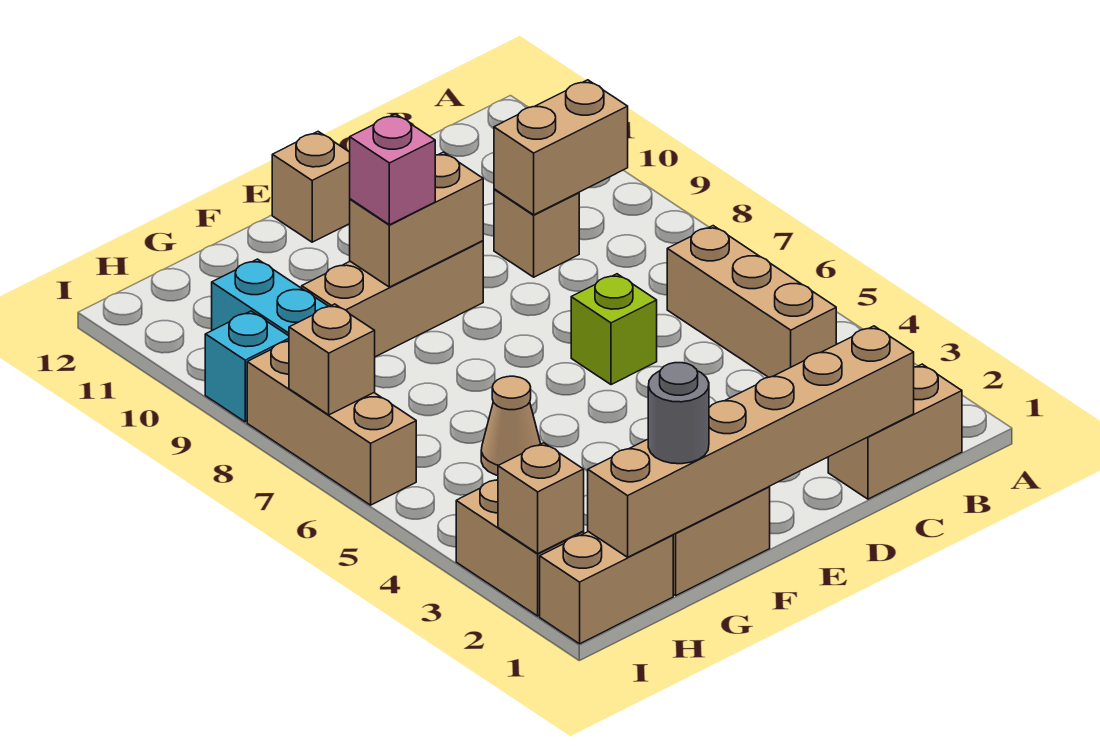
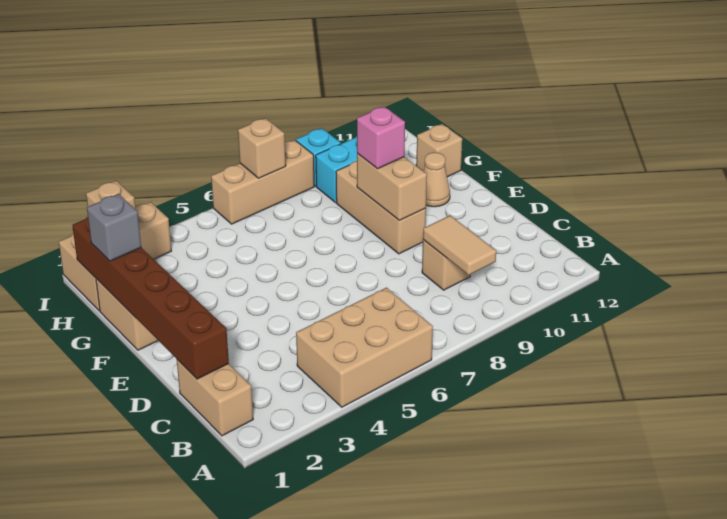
tan 1x3 brick [667,226,836,377] -> tan 2x3 brick [296,288,433,407]
tan 1x2 brick [494,80,628,215] -> tan 1x2 tile [423,215,496,275]
tan 1x6 brick [588,326,914,557] -> brown 1x6 brick [72,217,229,379]
lime 1x1 brick [571,274,657,385] -> none
tan 1x1 brick [272,132,350,242] -> tan 1x1 brick moved to [416,124,462,177]
grey 1x1 round brick [648,363,709,464] -> grey 1x1 brick [87,194,141,261]
tan 1x1 cone [481,376,541,476] -> tan 1x1 cone moved to [424,152,450,207]

